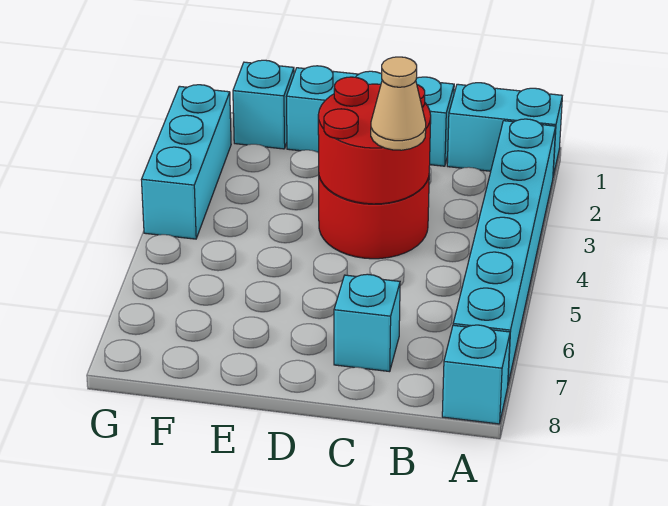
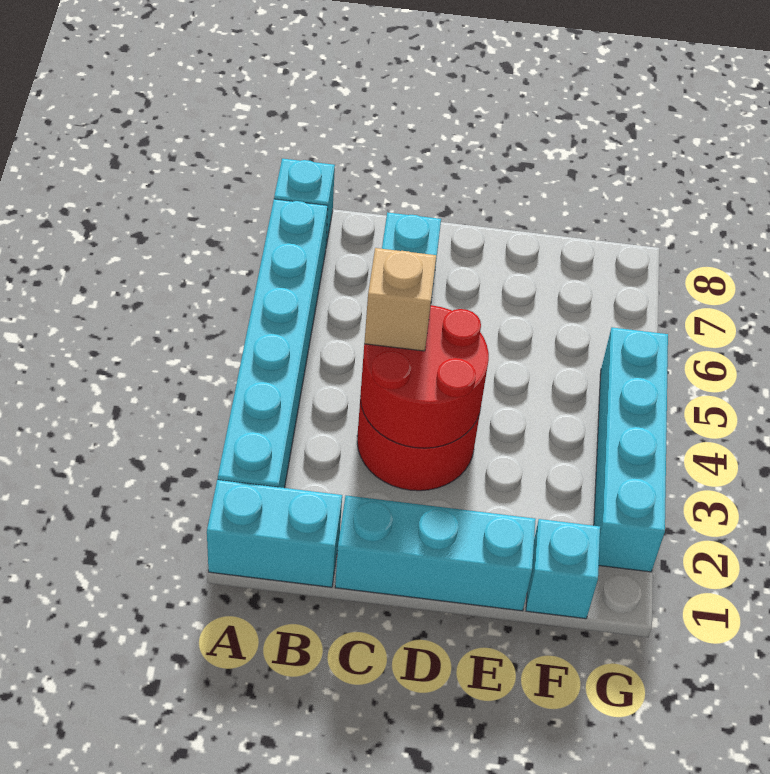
tan 1x1 cone [371,57,426,150] -> tan 1x1 brick [364,248,436,351]
cyan 1x3 brick [141,85,231,239] -> cyan 1x4 brick [594,328,668,572]

